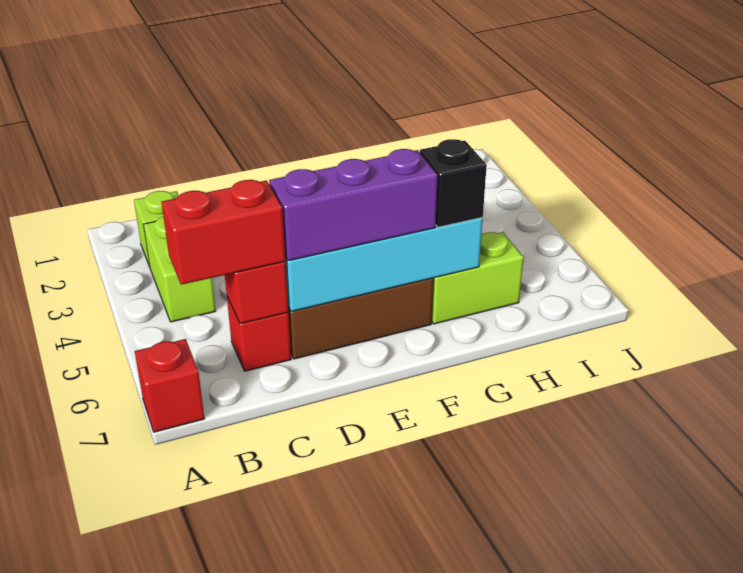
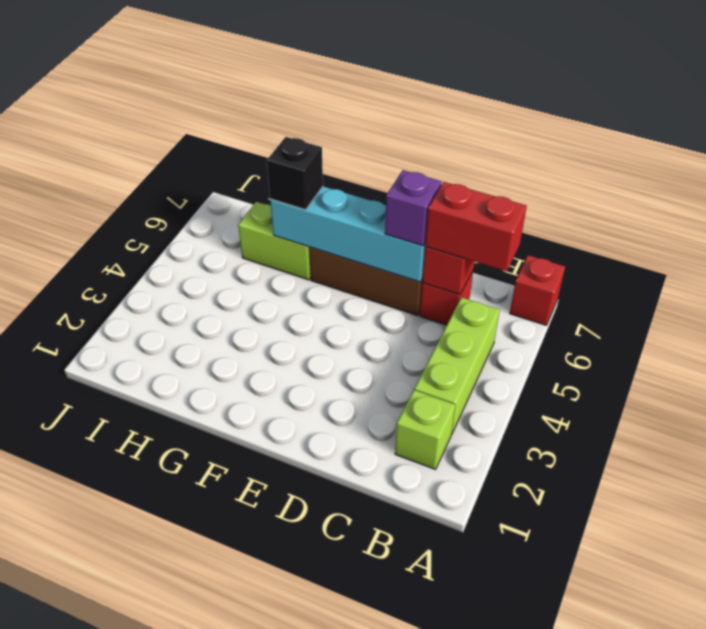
lime 1x2 brick [143,217,216,322] -> lime 1x3 brick [415,297,500,435]
purple 1x3 brick [269,149,438,261] -> purple 1x1 brick [385,170,442,246]

